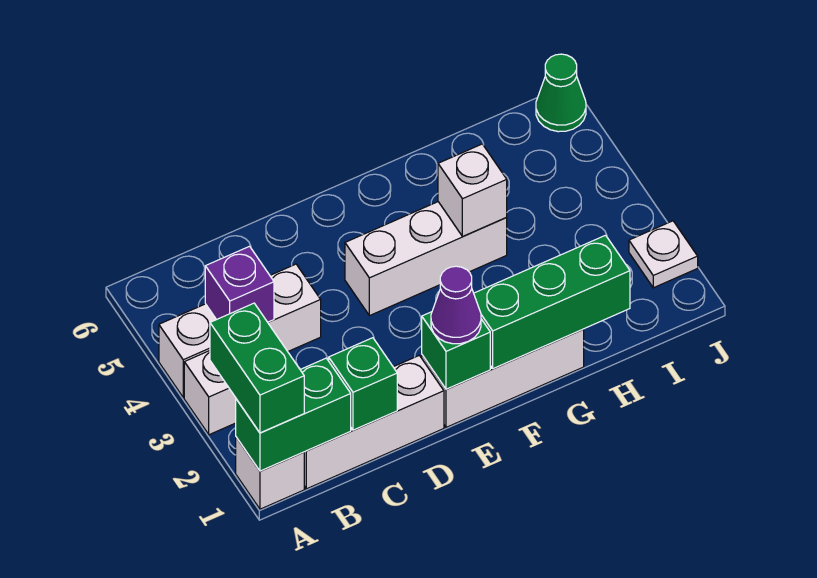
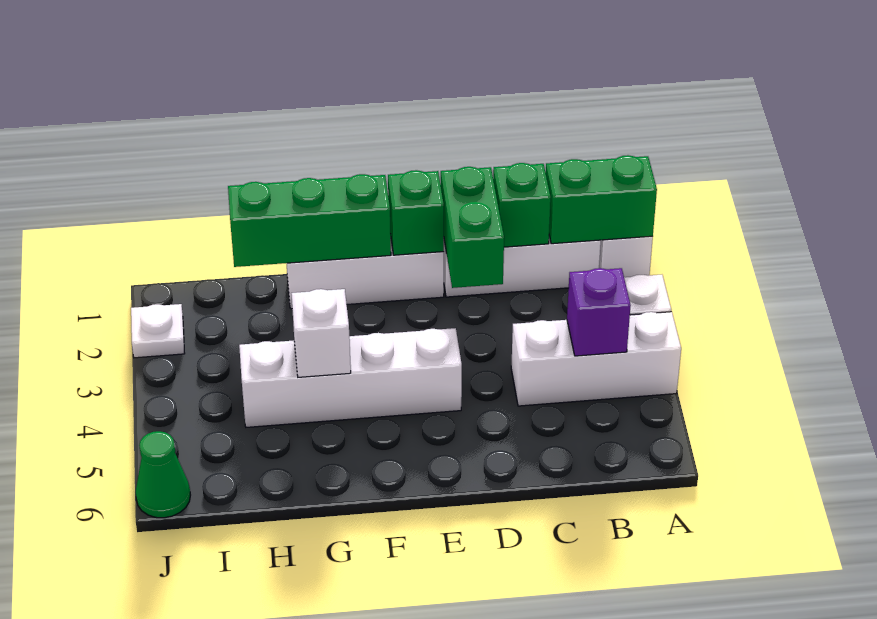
green 1x2 brick [210,303,304,433] -> green 1x2 brick moved to [441,167,504,288]
purple 1x1 cone [431,266,481,344] -> none
white 1x3 brick [345,202,507,316] -> white 1x4 brick [239,328,462,427]

